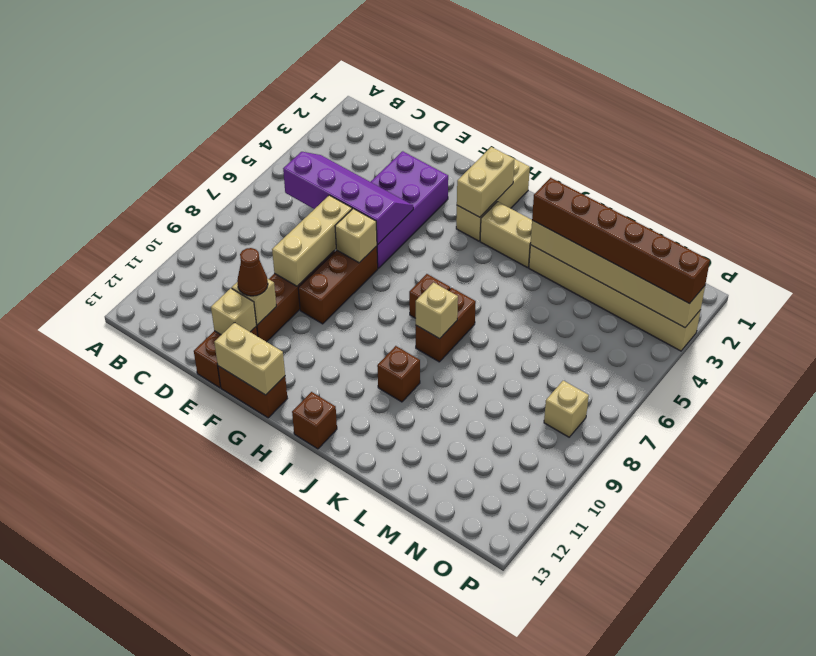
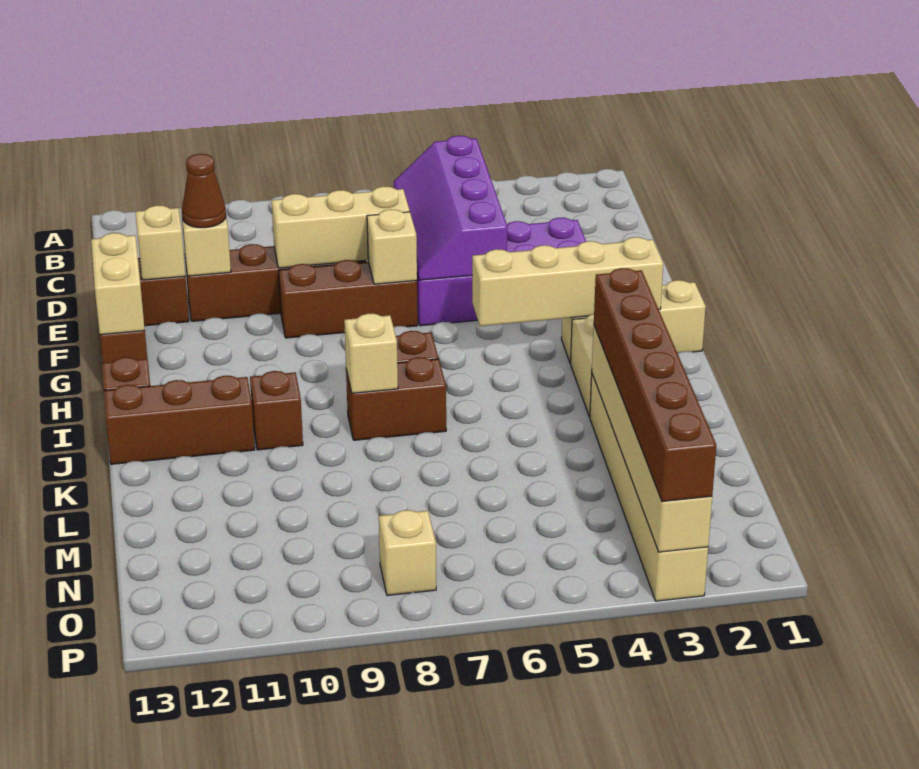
purple 2x4 slope [283,152,413,244] -> purple 2x4 slope turned to [394,136,507,280]
tan 1x2 brick [457,147,514,217] -> tan 1x4 brick [472,237,663,326]
none -> brown 1x3 brick [104,376,255,464]

